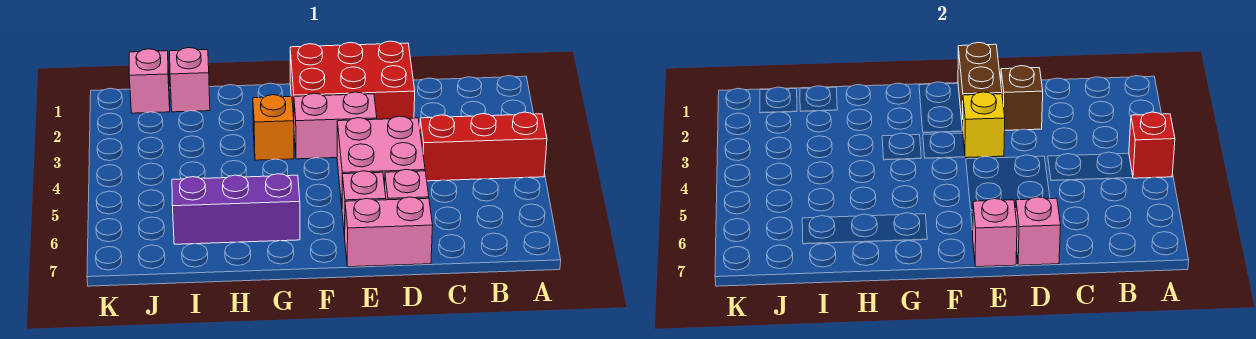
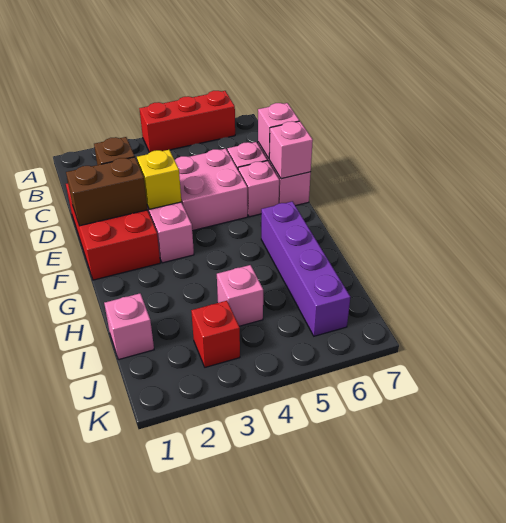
red 1x3 brick [420,112,547,181] -> red 1x3 brick turned to [139,91,235,152]
red 1x1 brick [1129,112,1175,178] -> red 1x1 brick moved to [191,301,240,367]
orange 1x1 brick [253,95,294,160] -> none
purple 1x3 brick [172,174,300,244] -> purple 1x4 brick [261,201,350,336]
pink 1x1 brick [129,49,170,113] -> pink 1x1 brick moved to [217,265,263,326]

